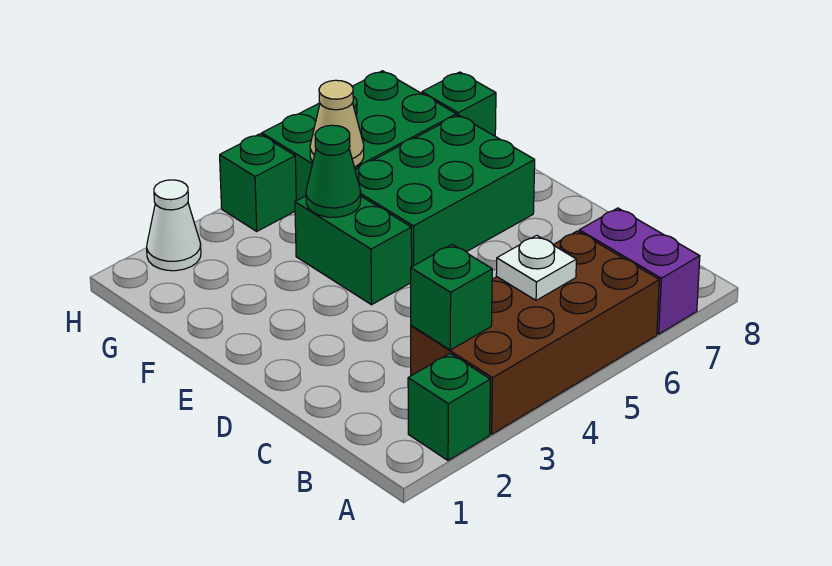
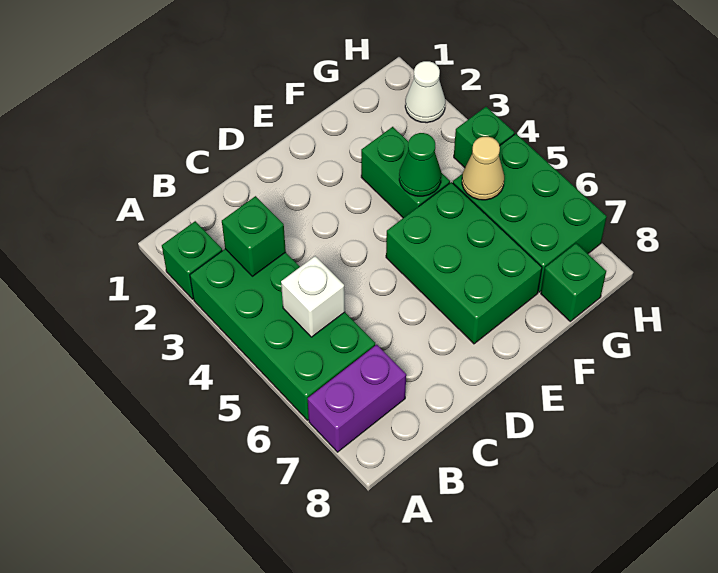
brown 2x4 brick [411,231,659,434] -> green 2x4 brick [190,249,375,420]
white 1x1 plate [496,235,576,300] -> white 1x1 brick [281,256,345,337]
green 1x2 brick [295,196,412,305] -> green 1x2 brick turned to [361,127,450,218]

